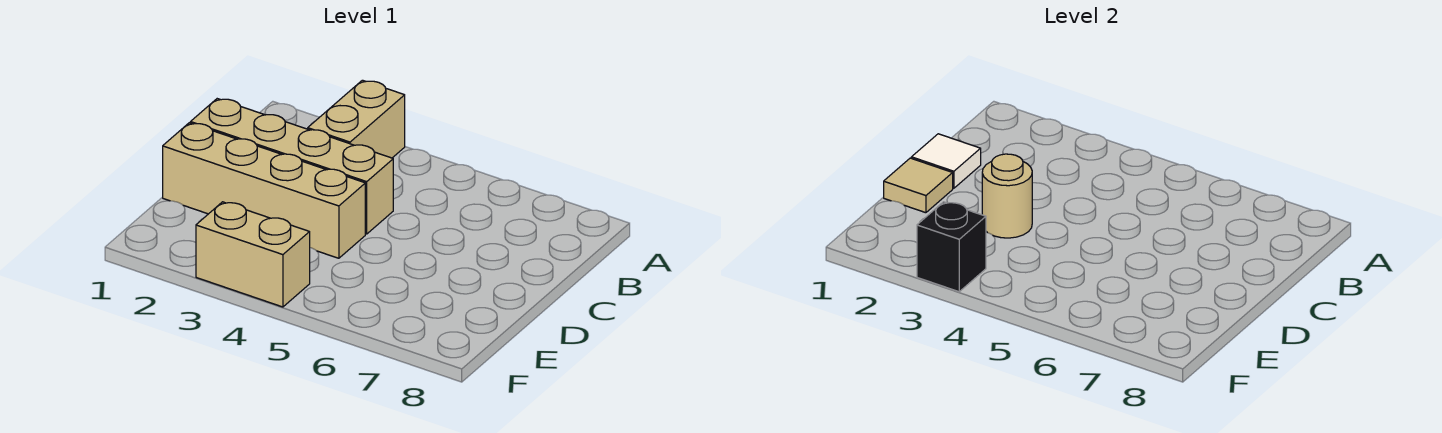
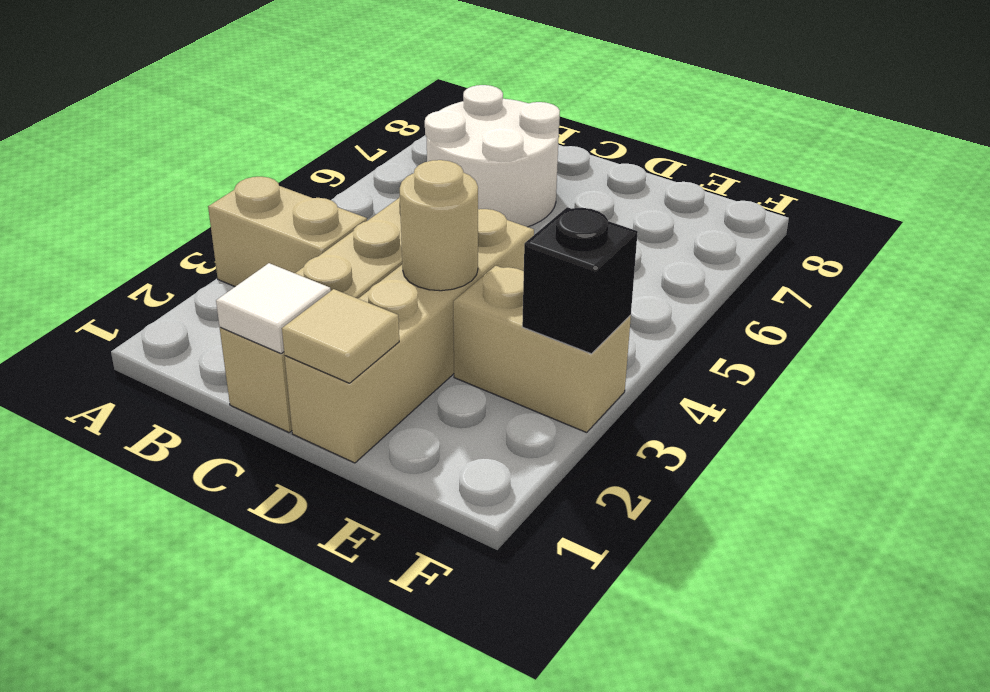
none -> white 2x2 round brick [425,85,560,227]
tan 1x2 brick [196,202,310,307] -> tan 1x2 brick turned to [453,266,631,432]

